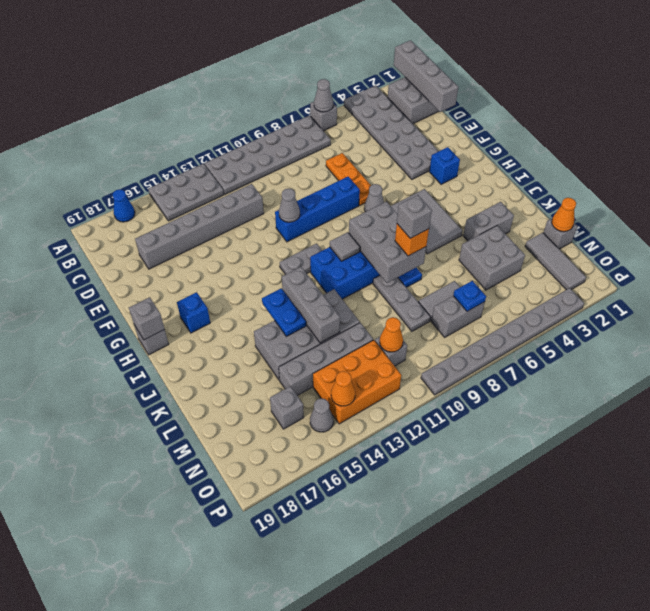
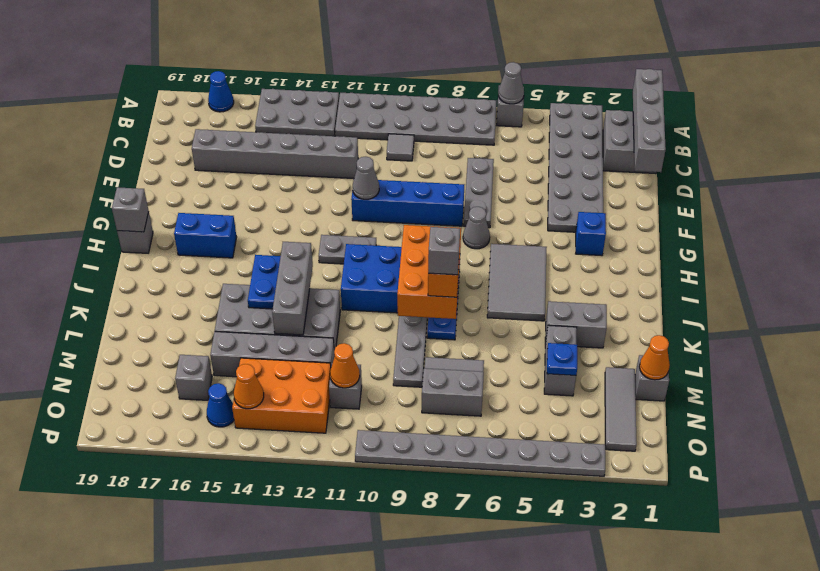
orange 1x3 plate [326,153,371,205] -> grey 1x3 plate [464,158,494,228]
blue 1x1 brick [177,292,210,333] -> blue 1x2 brick [174,213,237,258]
grey 2x3 brick [349,201,426,283] -> orange 2x3 brick [397,225,461,319]
grey 1x1 tile [330,232,360,261] -> grey 1x1 tile moved to [387,134,414,161]
grey 2x2 brick [459,226,525,290] -> grey 1x2 brick [544,325,577,396]
blue 1x1 plate [453,281,486,311] -> blue 1x1 plate moved to [547,343,577,375]
grey 1x1 cone [310,398,334,432] -> blue 1x1 cone [207,383,234,427]

